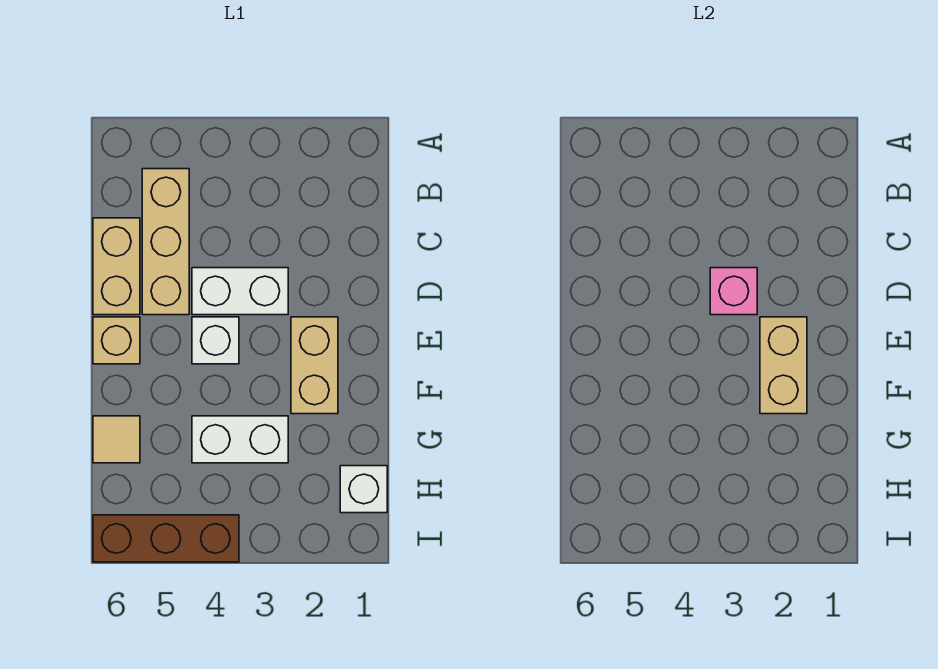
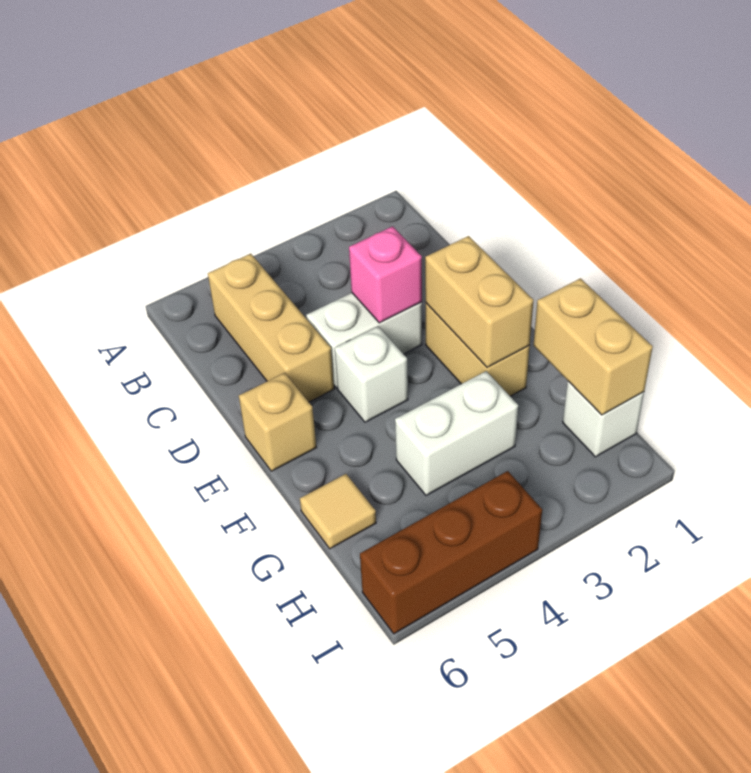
tan 1x2 brick [93,218,140,315] -> tan 1x2 brick moved to [533,278,653,415]

